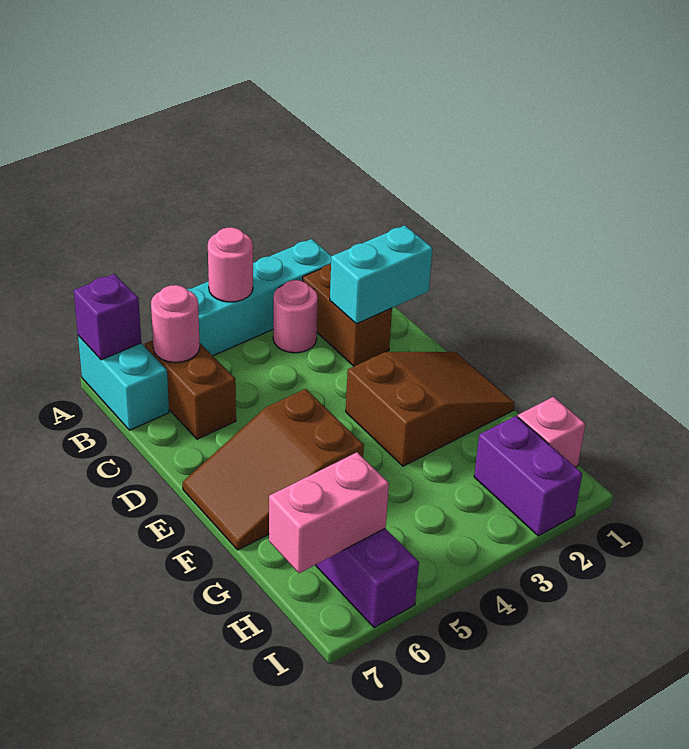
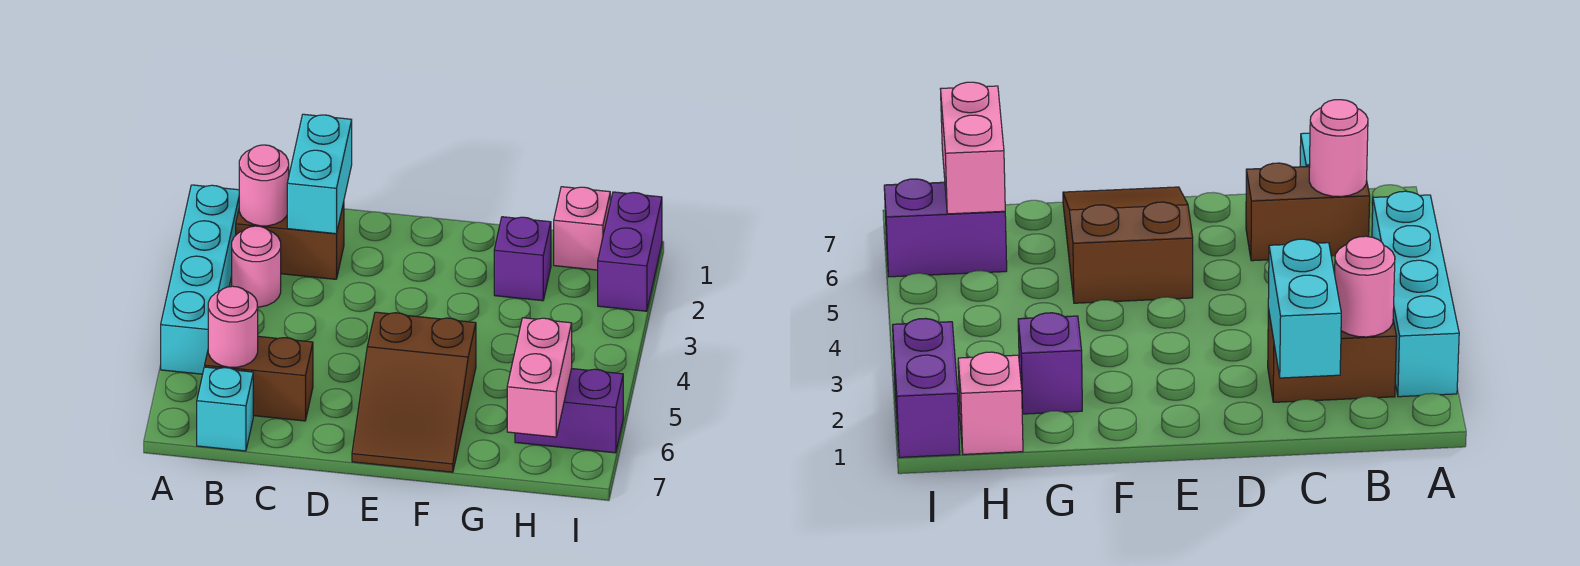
pink 1x1 round brick [208,227,253,302] -> pink 1x1 round brick moved to [239,145,289,226]
cyan 1x2 brick [78,335,169,430] -> cyan 1x1 brick [197,367,253,451]
purple 1x1 brick [74,274,141,360] -> purple 1x1 brick moved to [494,217,551,301]
brown 2x3 slope [346,352,515,466] -> none
purple 1x2 brick [474,416,582,536] -> purple 1x2 brick turned to [598,192,662,311]

